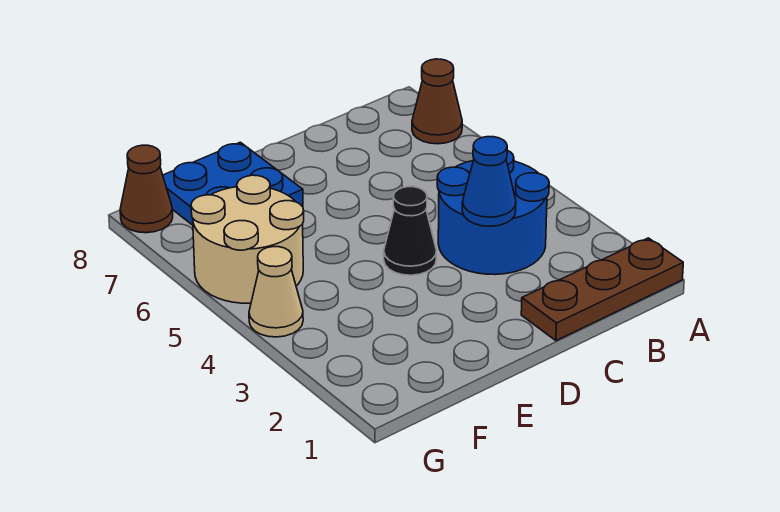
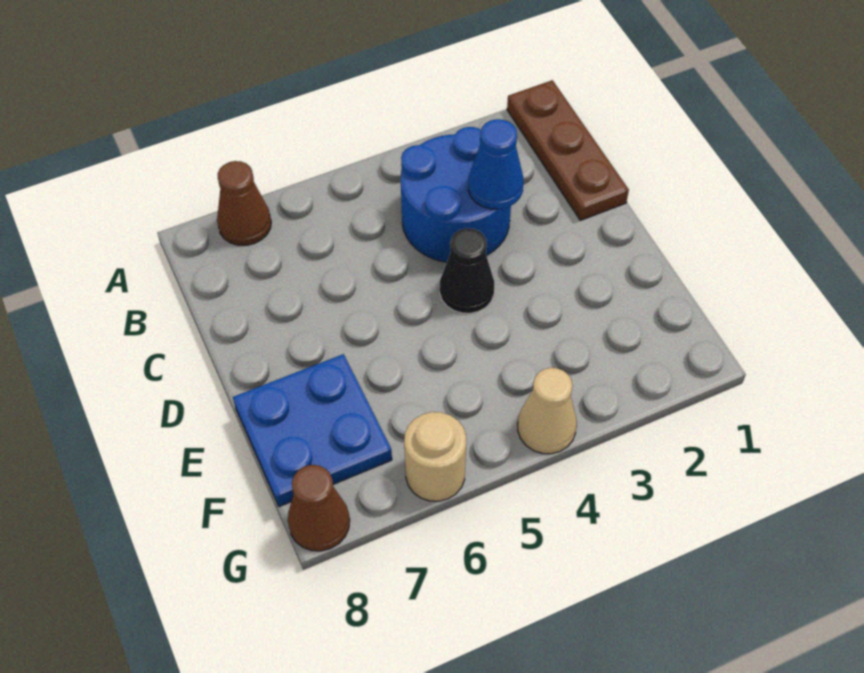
tan 2x2 round brick [191,175,304,303] -> tan 1x1 round brick [404,412,466,501]

